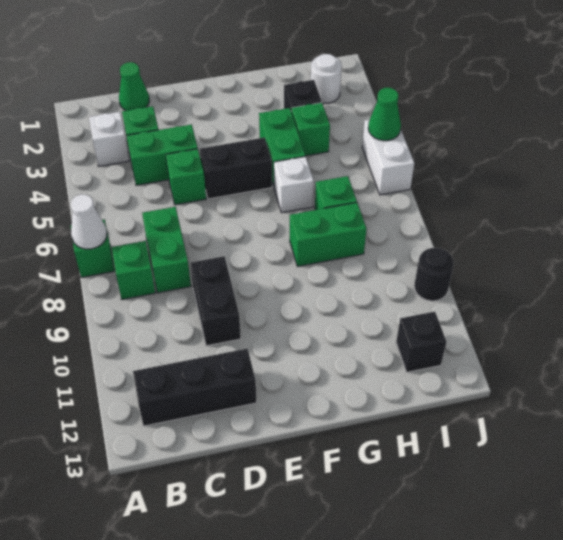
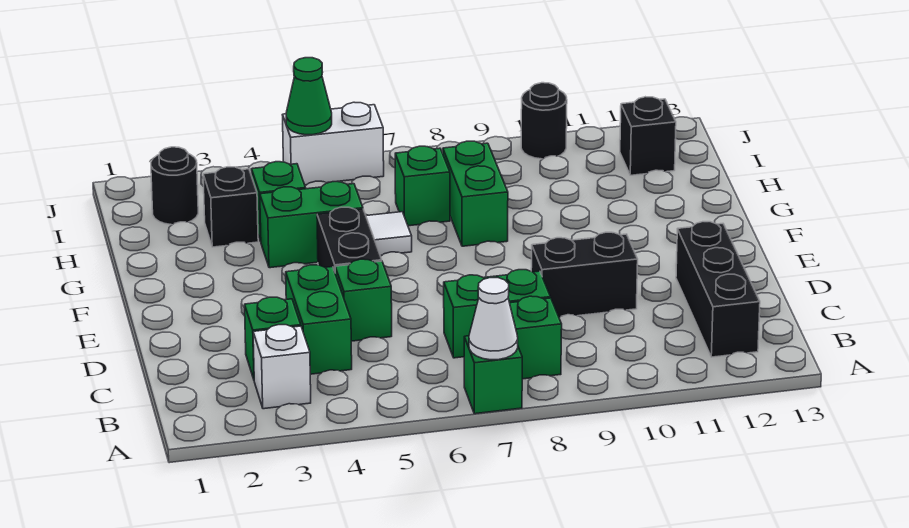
green 1x1 cone [119,62,149,111] -> none
white 1x1 brick [274,156,314,213] -> white 1x1 tile [366,212,412,255]
white 1x1 round brick [311,54,342,104] -> black 1x1 round brick [151,147,198,225]

